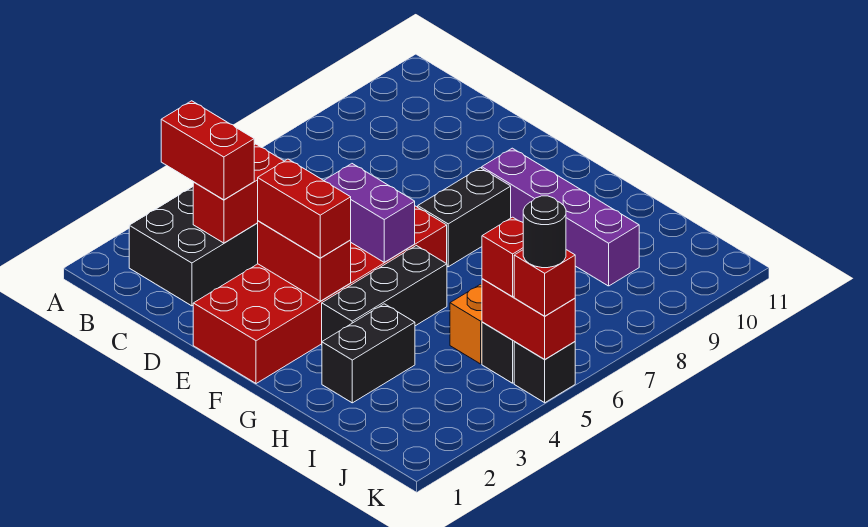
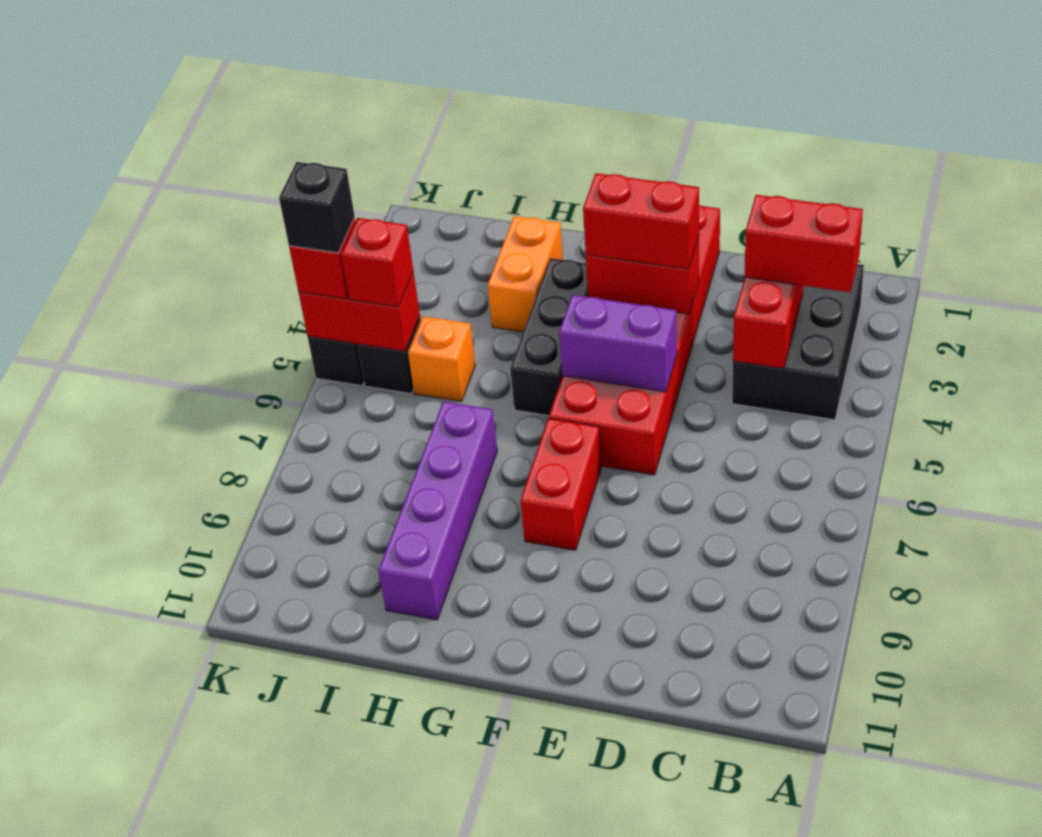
black 1x2 brick [418,168,511,267] -> red 1x2 brick [520,418,601,550]
purple 1x4 brick [482,148,639,286] -> purple 1x4 brick turned to [378,401,497,620]
black 1x2 brick [322,304,415,403] -> orange 1x2 brick [488,216,563,332]
black 1x1 round brick [523,196,566,268] -> black 1x1 brick [279,162,355,253]

